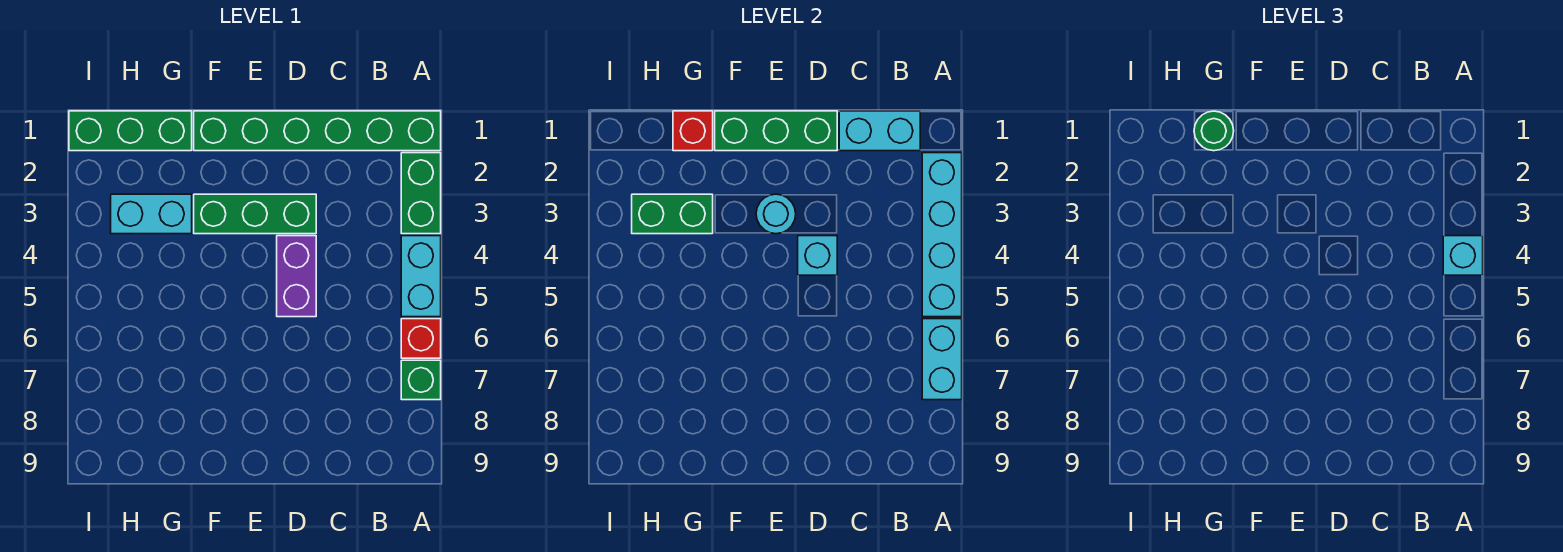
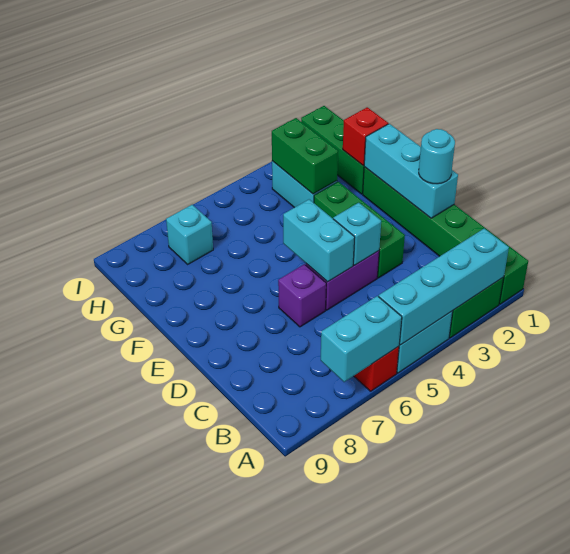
cyan 1x1 brick [1443,236,1483,275] -> cyan 1x1 brick moved to [166,205,213,264]
green 1x1 brick [401,360,441,400] -> none
cyan 1x2 brick [839,111,920,151] -> cyan 1x2 brick moved to [283,199,355,282]
green 1x3 brick [715,111,837,151] -> cyan 1x3 brick [364,124,458,218]
none -> purple 1x1 brick [278,264,326,327]
cyan 1x1 round brick [756,194,796,234] -> cyan 1x1 round brick moved to [419,129,455,184]
green 1x1 round brick [1194,111,1234,151] -> none

